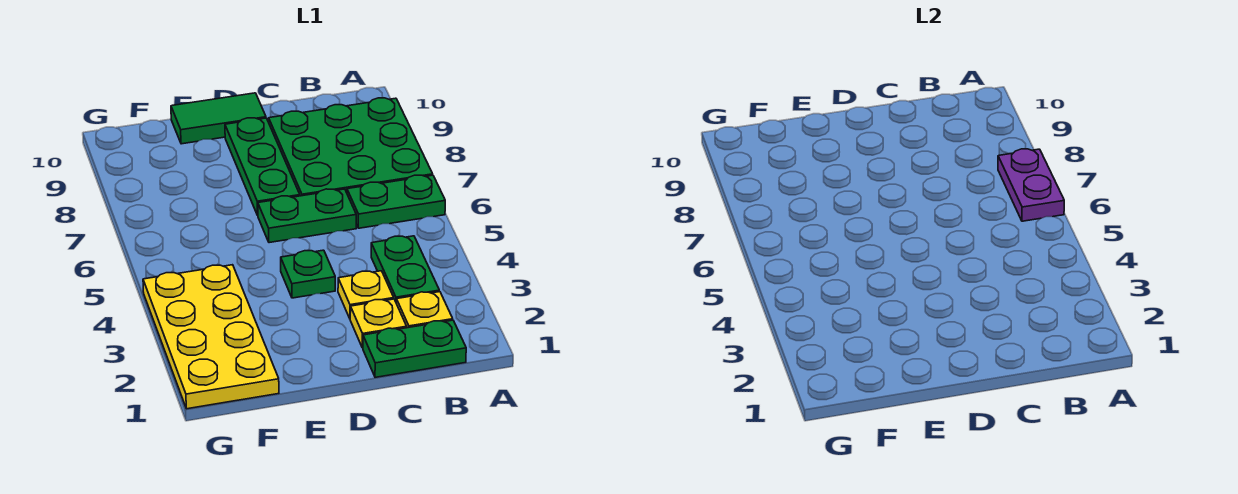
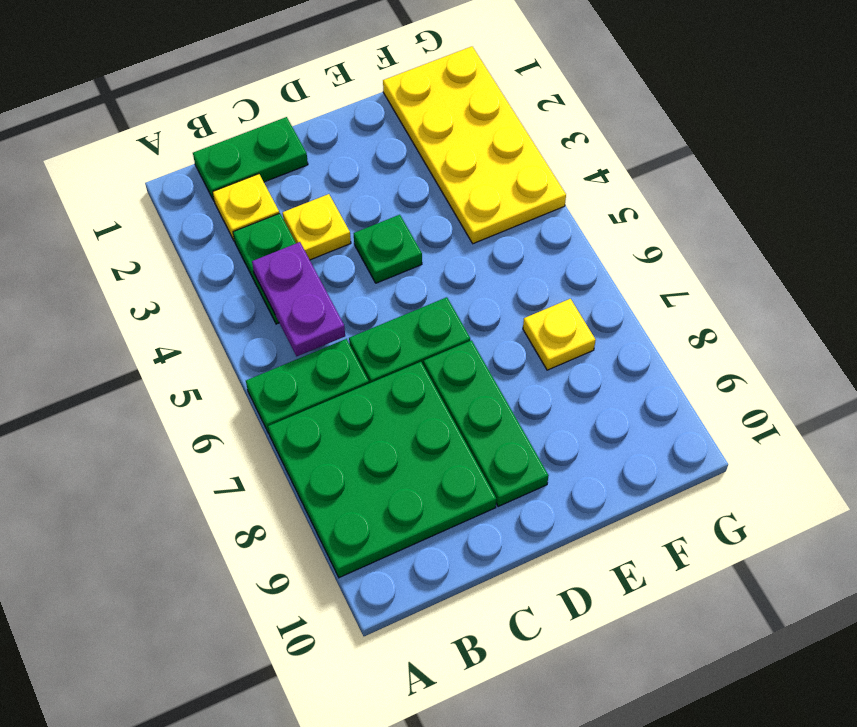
purple 1x2 plate [998,149,1064,221] -> purple 1x2 plate moved to [252,242,345,356]
yellow 1x1 plate [350,299,407,348] -> yellow 1x1 plate moved to [523,299,596,370]
green 1x2 tile [171,93,266,144] -> none

